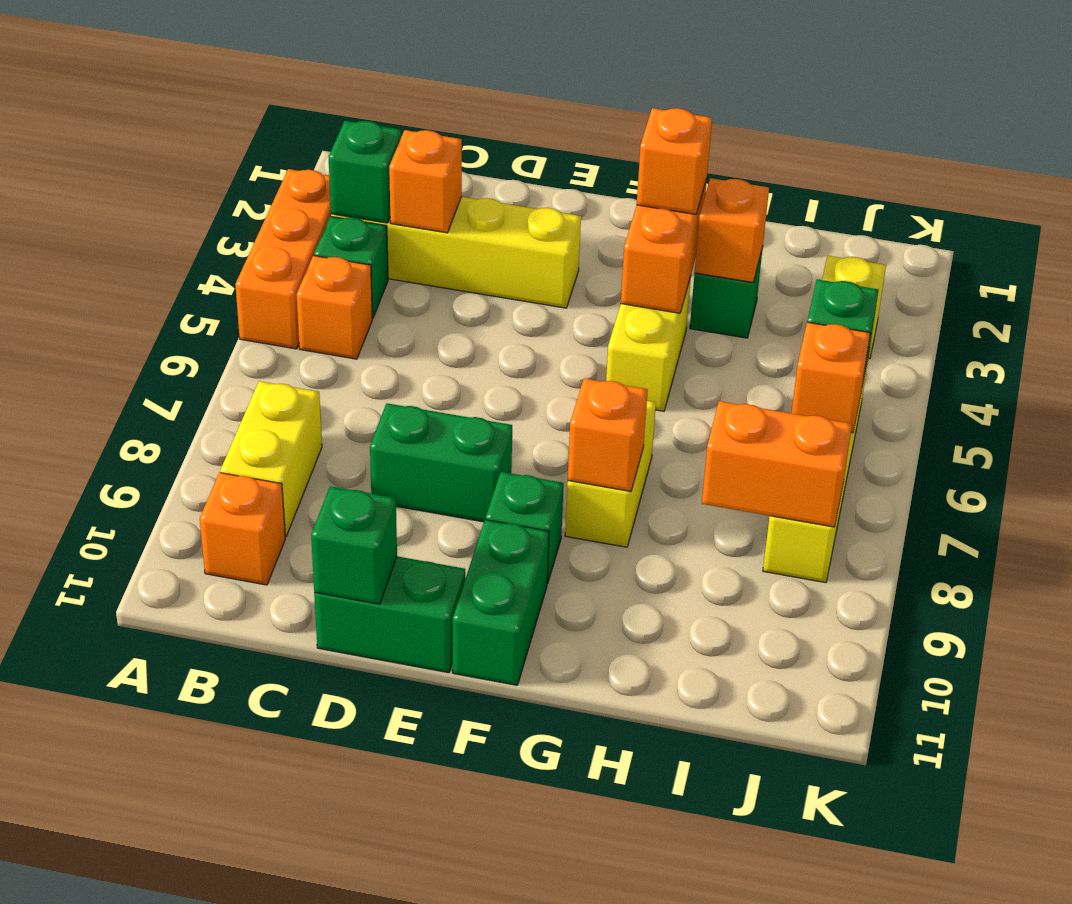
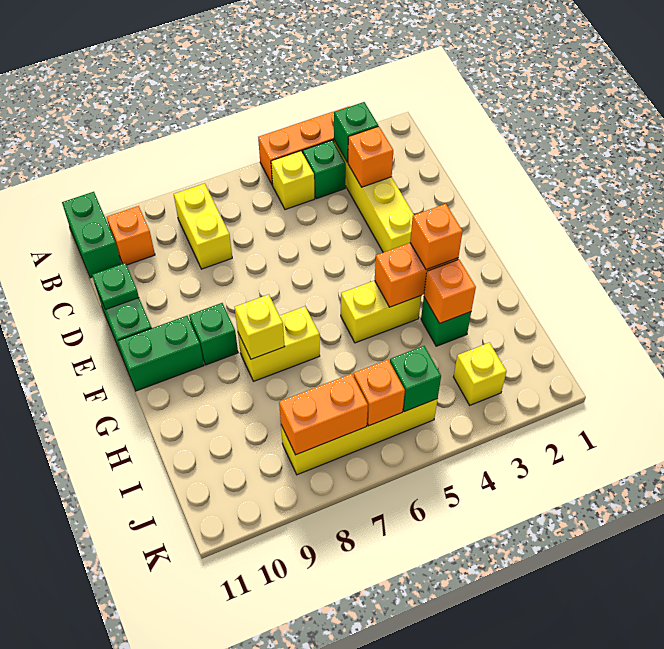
orange 1x1 brick [297,256,372,359] -> yellow 1x1 brick [271,151,315,210]
yellow 1x2 brick [220,381,322,537] -> yellow 1x2 brick turned to [174,183,232,269]
green 1x2 brick [370,403,512,522] -> green 1x2 brick moved to [62,192,121,278]
green 1x1 brick [311,486,397,604] -> green 1x1 plate [92,263,139,310]
orange 1x1 brick [568,378,648,491] -> yellow 1x1 brick [235,294,285,359]
orange 1x2 brick [702,401,852,527] -> orange 1x2 brick turned to [279,374,368,455]

